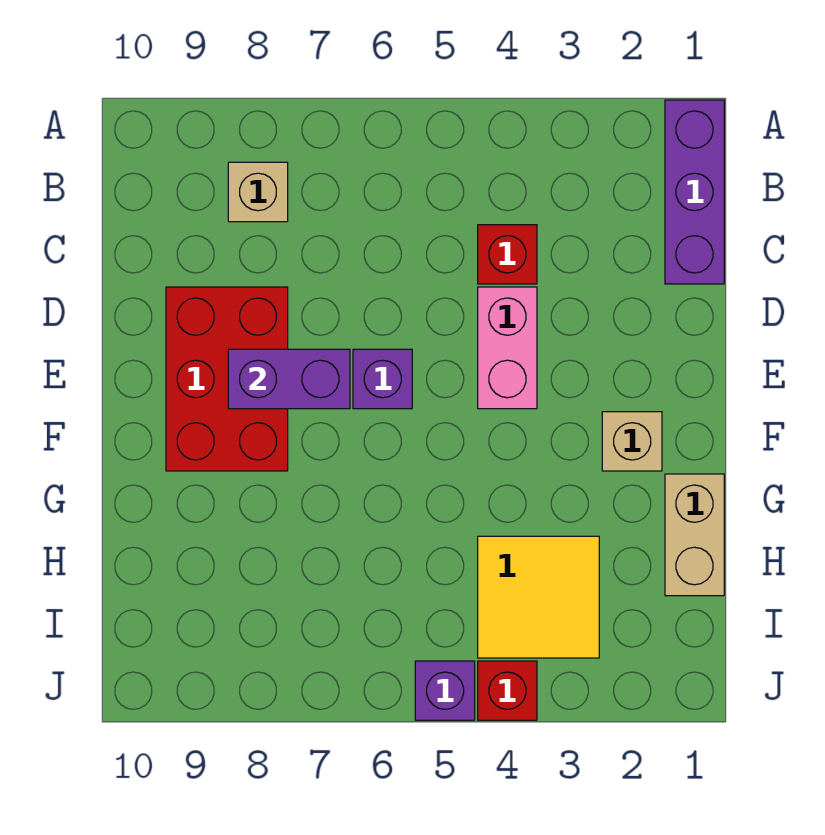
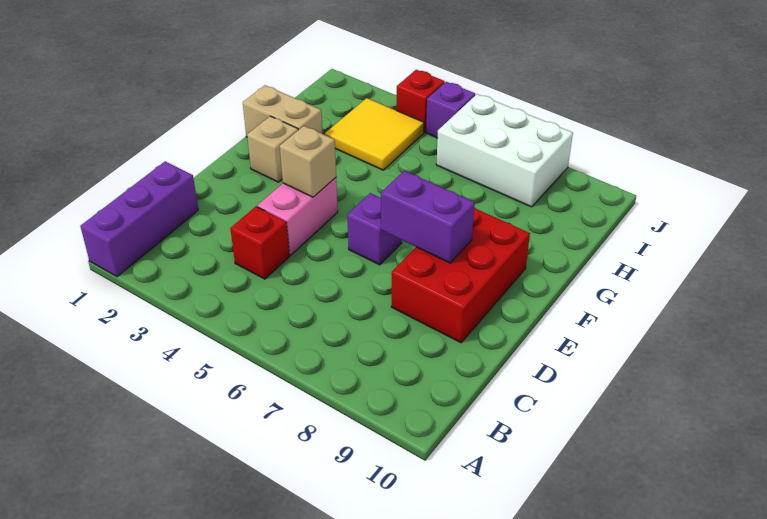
tan 1x1 brick [228,162,288,222] -> tan 1x1 brick moved to [280,126,336,197]
tan 1x2 brick [665,474,724,596] -> tan 1x2 brick turned to [243,85,322,137]
none -> white 2x3 brick [436,94,573,207]

